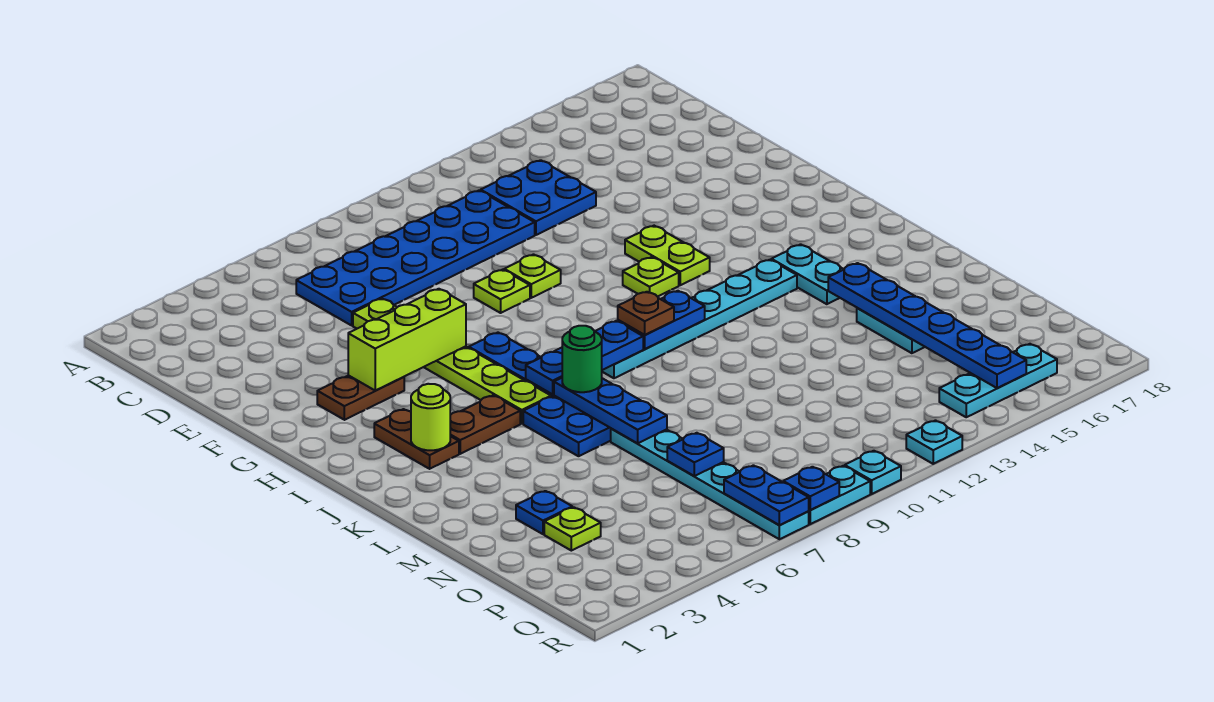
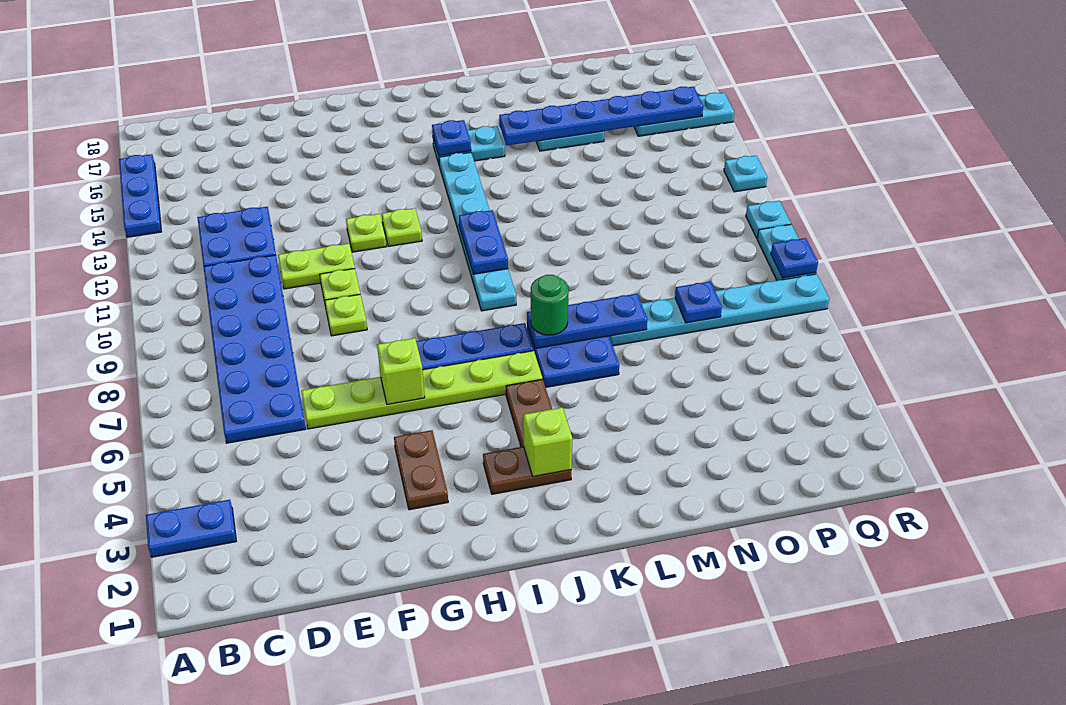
lime 1x3 brick [348,289,466,390] -> lime 1x1 brick [377,338,425,405]
lime 1x2 plate [625,226,710,285] -> lime 1x2 plate moved to [278,244,355,289]
lime 1x1 round brick [411,384,450,450] -> lime 1x1 brick [523,408,572,477]
blue 1x3 plate [526,321,643,394] -> blue 1x3 plate moved to [119,154,161,237]
brown 1x1 plate [618,292,674,335] -> none
blue 1x1 plate [516,491,572,534] -> blue 1x1 plate moved to [432,120,471,156]
lime 1x1 plate [544,507,601,551] -> lime 1x1 plate moved to [346,214,386,252]
blue 1x2 plate [724,465,809,525] -> blue 1x2 plate moved to [146,500,236,557]
cyan 1x3 plate [939,344,1057,417] -> cyan 1x3 plate turned to [634,93,734,136]

